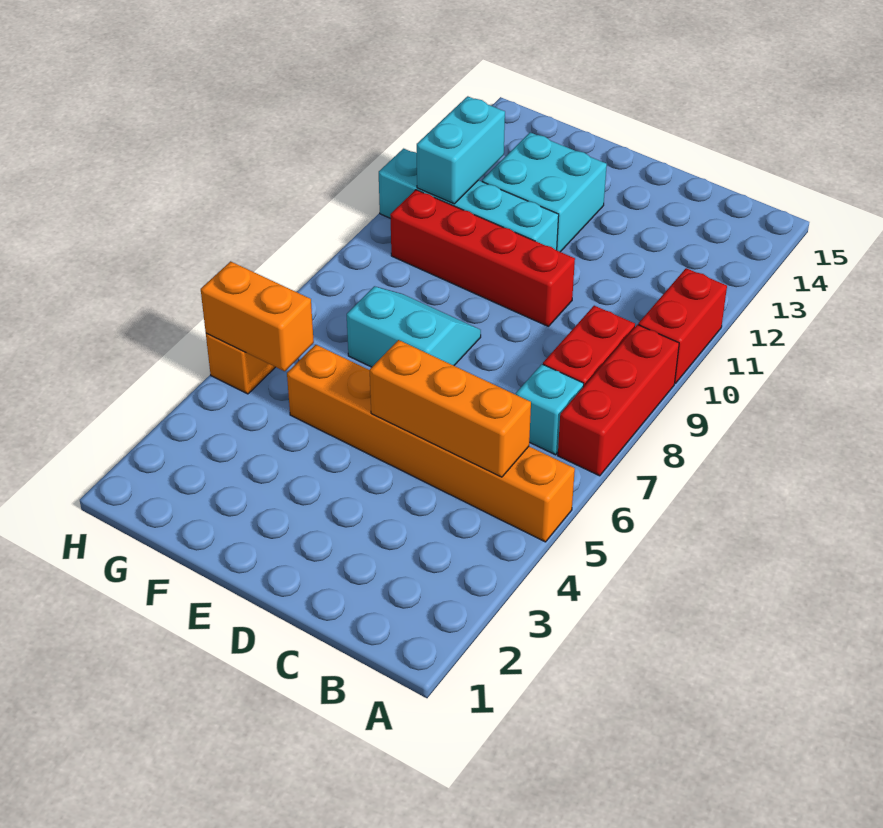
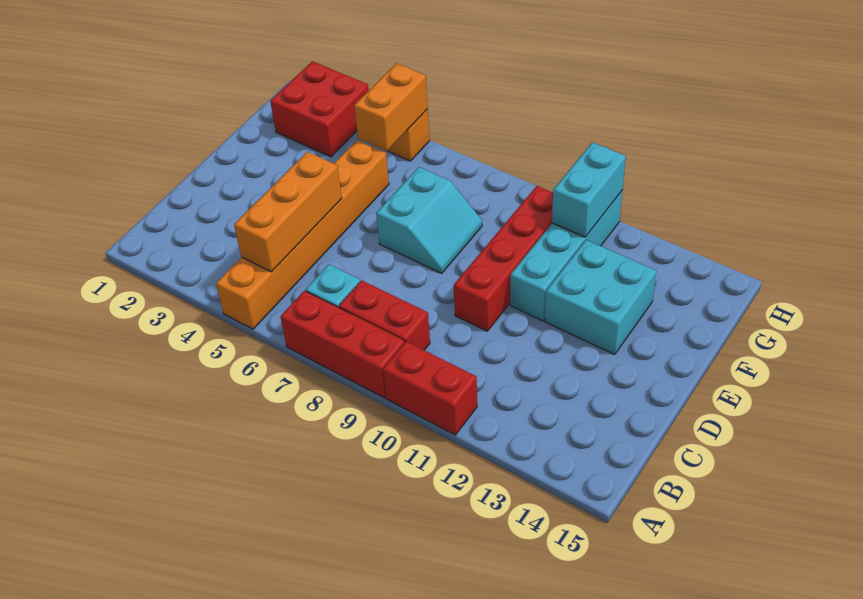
none -> red 2x2 brick [270,61,369,157]
cyan 1x2 brick [417,96,505,204] -> cyan 1x2 brick turned to [552,142,626,237]

